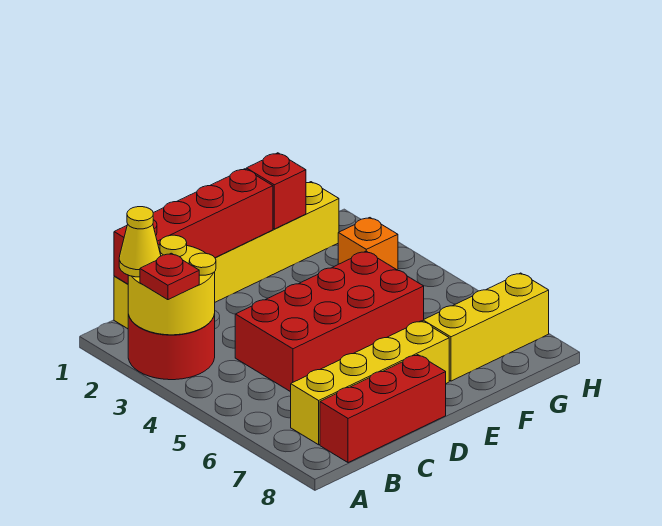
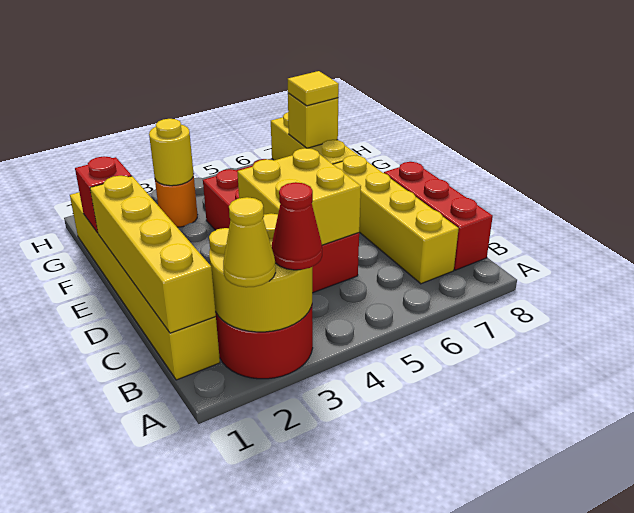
red 1x1 plate [140,253,199,300] -> red 1x1 cone [271,182,322,270]
red 1x4 brick [114,169,273,284] -> yellow 1x4 brick [90,176,216,333]
none -> yellow 2x2 brick [237,148,361,245]
orange 1x1 brick [338,218,398,270] -> orange 1x1 round brick [155,174,197,227]
none -> yellow 1x1 round brick [149,119,194,186]
none -> yellow 1x1 brick [288,93,338,148]
none -> yellow 1x1 tile [288,71,339,106]

